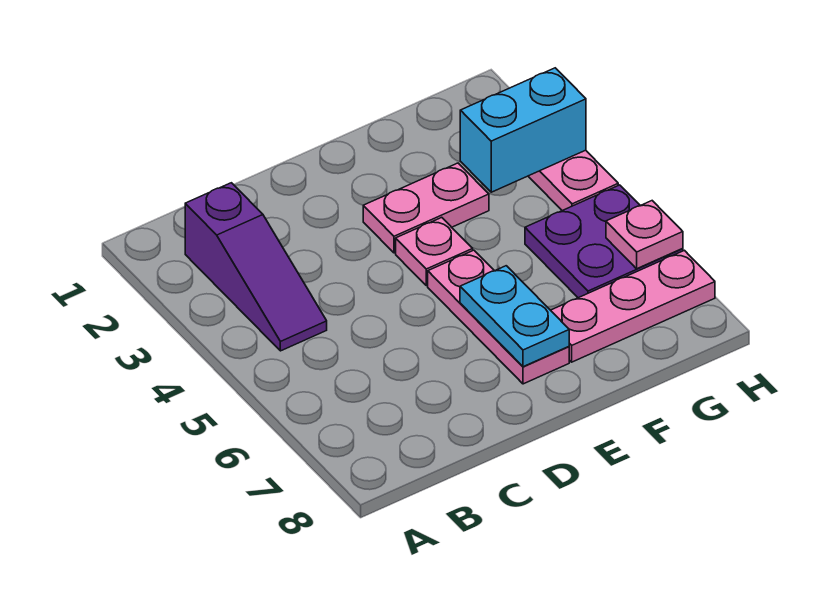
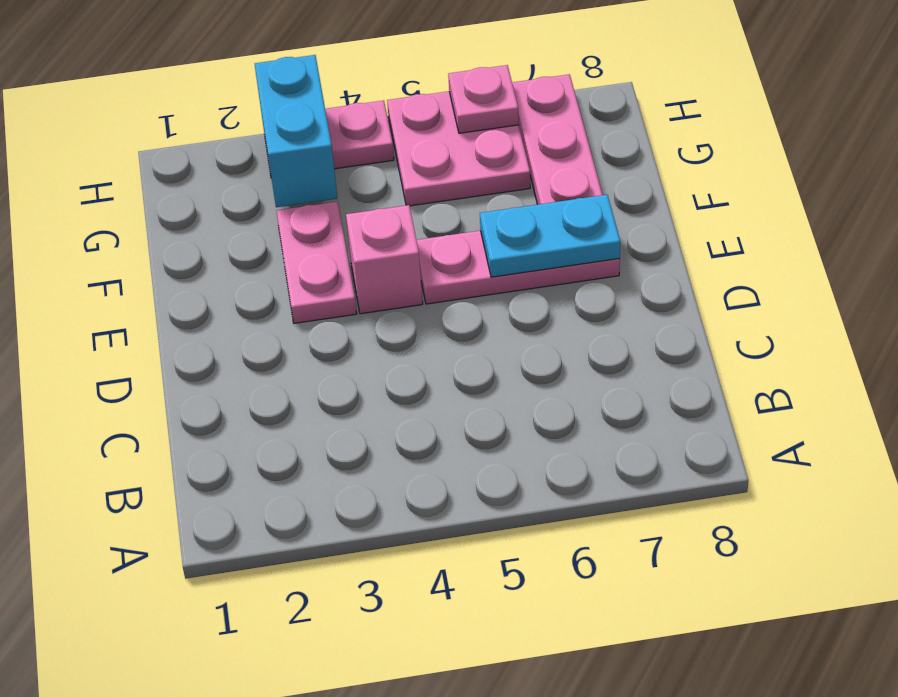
purple 1x3 slope [185,183,327,351] -> none
pink 1x1 plate [396,217,473,286] -> pink 1x1 brick [346,205,423,314]
purple 2x2 plate [525,185,683,298] -> pink 2x2 plate [387,91,530,206]

